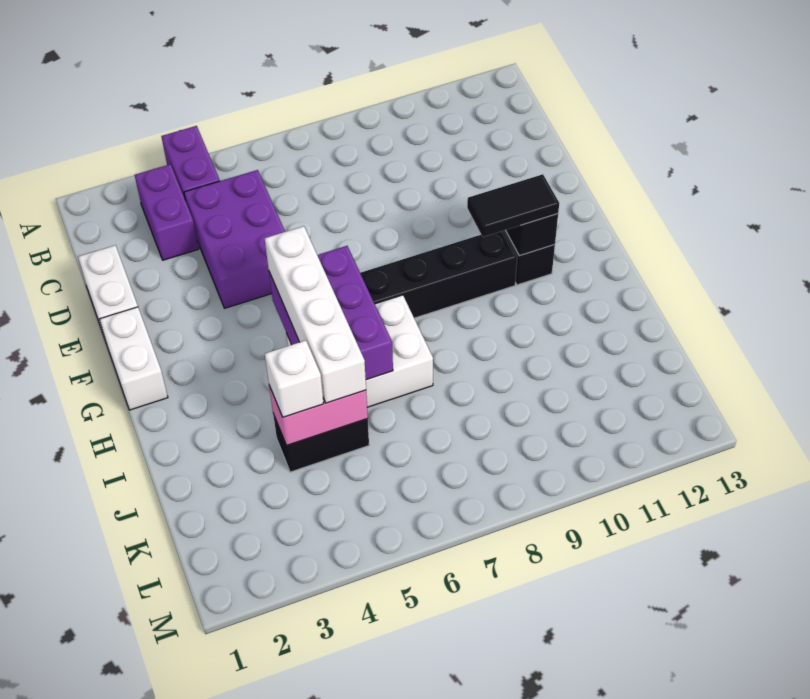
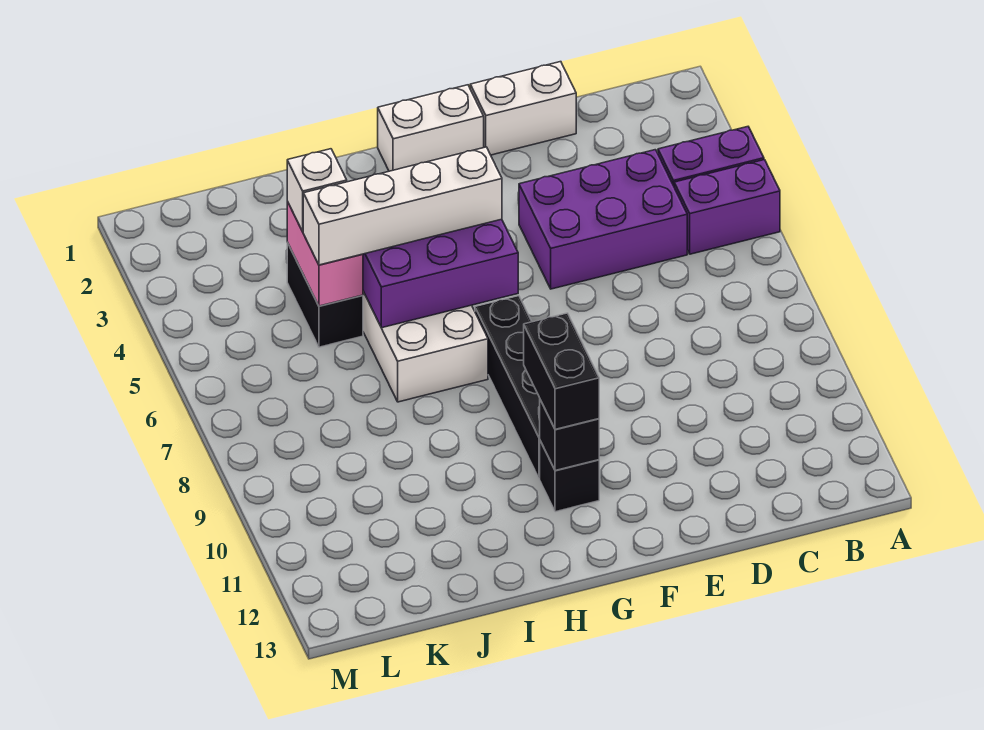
purple 1x2 brick [135,164,199,260] -> purple 1x2 brick moved to [674,160,780,254]
black 1x2 tile [467,174,559,237] -> black 1x2 brick [524,313,599,429]

